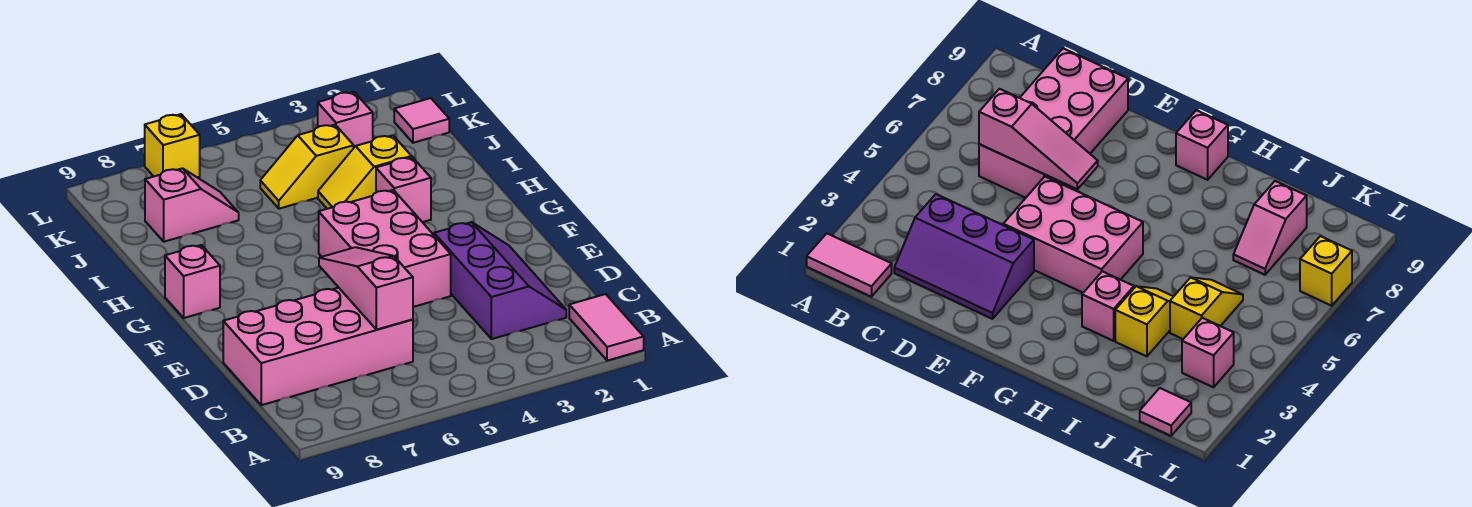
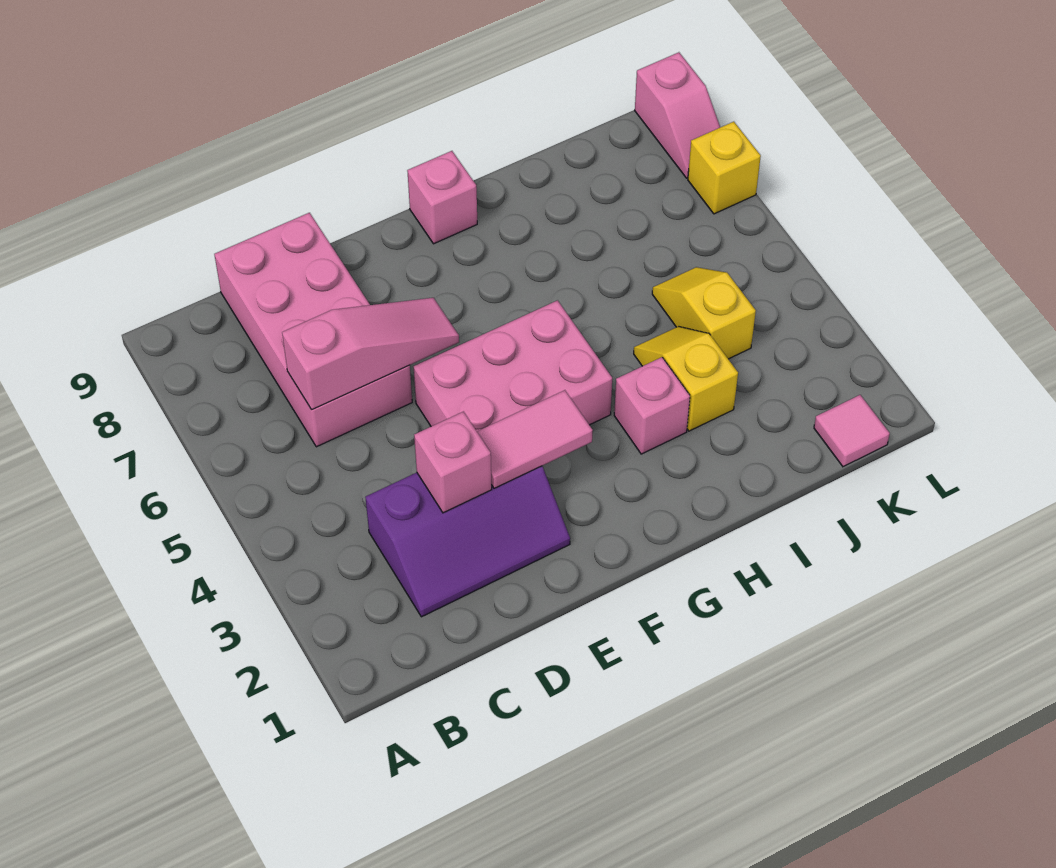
pink 1x2 tile [569,294,644,361] -> pink 1x2 tile moved to [477,390,593,488]
pink 1x2 slope [145,168,239,242] -> pink 1x2 slope moved to [635,52,720,178]
pink 1x1 brick [318,92,373,147] -> pink 1x1 brick moved to [414,412,492,513]

